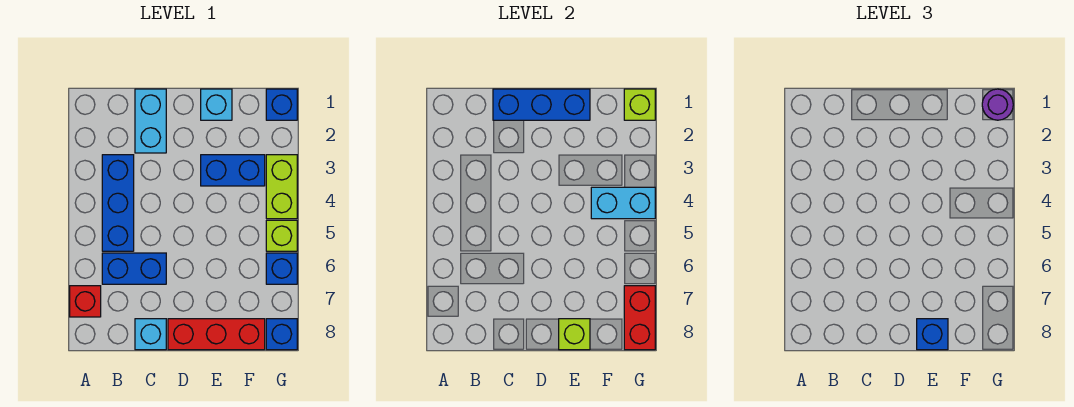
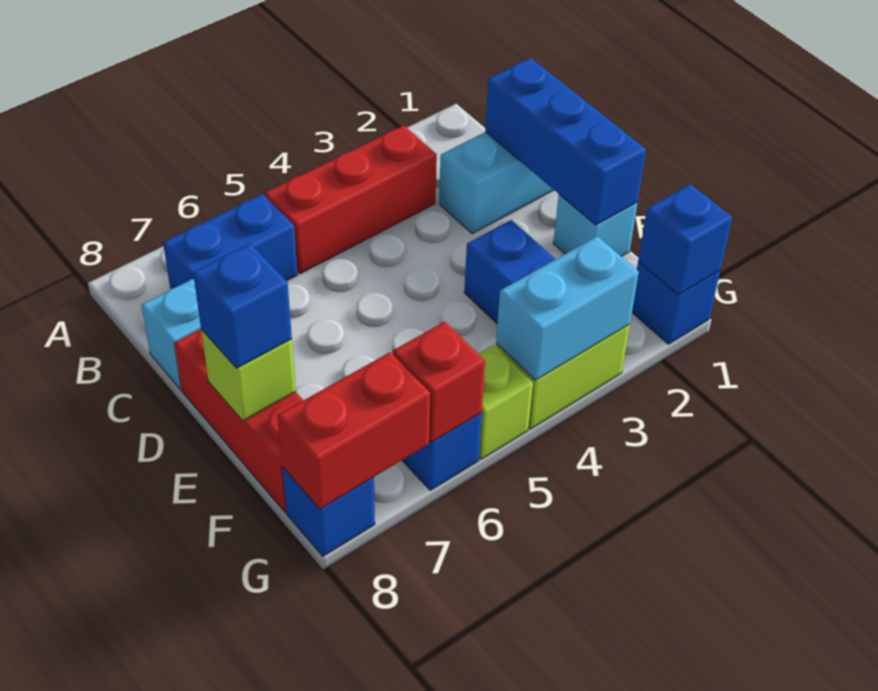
red 1x1 brick [70,286,101,317] -> red 1x1 brick moved to [393,322,485,442]
blue 1x3 brick [102,155,134,251] -> red 1x3 brick [265,126,437,274]
blue 1x2 brick [102,253,166,284] -> blue 1x2 brick turned to [163,194,297,290]
cyan 1x2 brick [591,187,655,219] -> cyan 1x2 brick turned to [496,236,639,380]
lime 1x1 brick [624,89,655,120] -> blue 1x1 brick [638,184,732,295]
purple 1x1 round brick [982,89,1013,120] -> none

